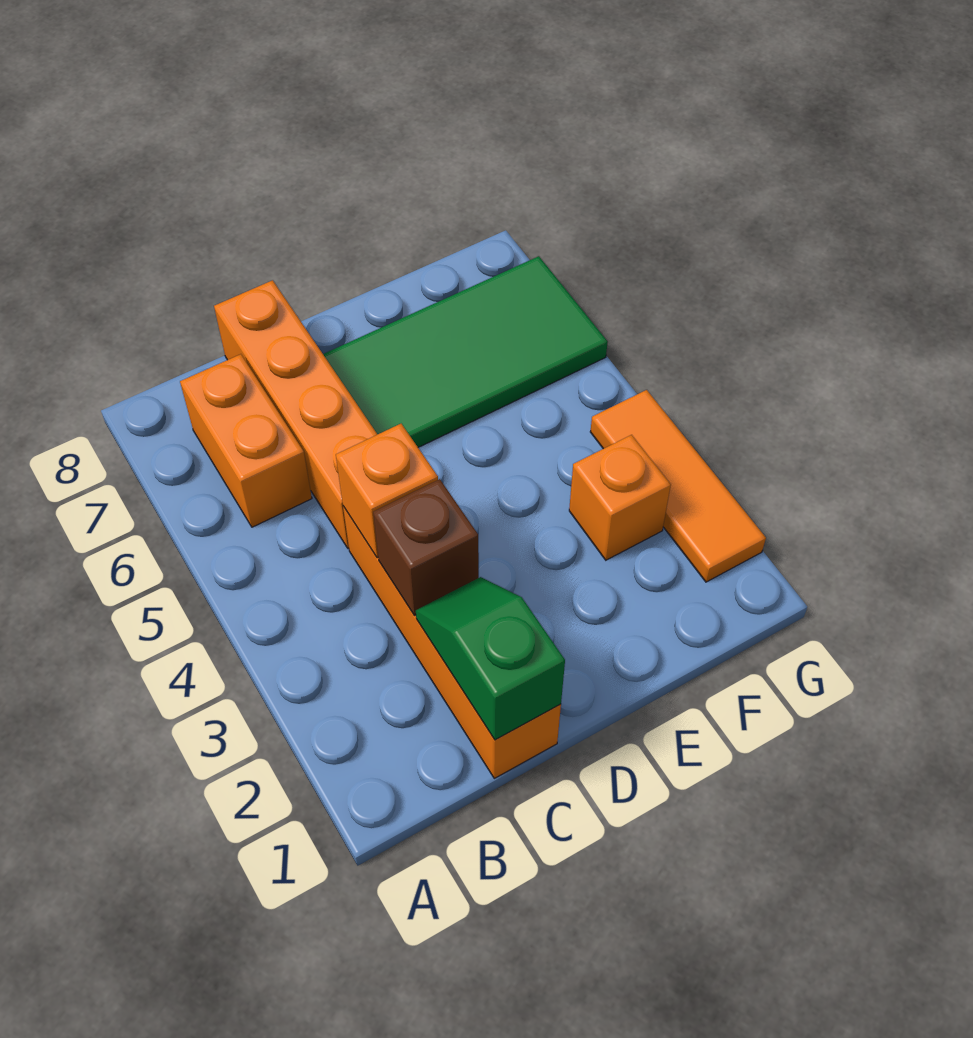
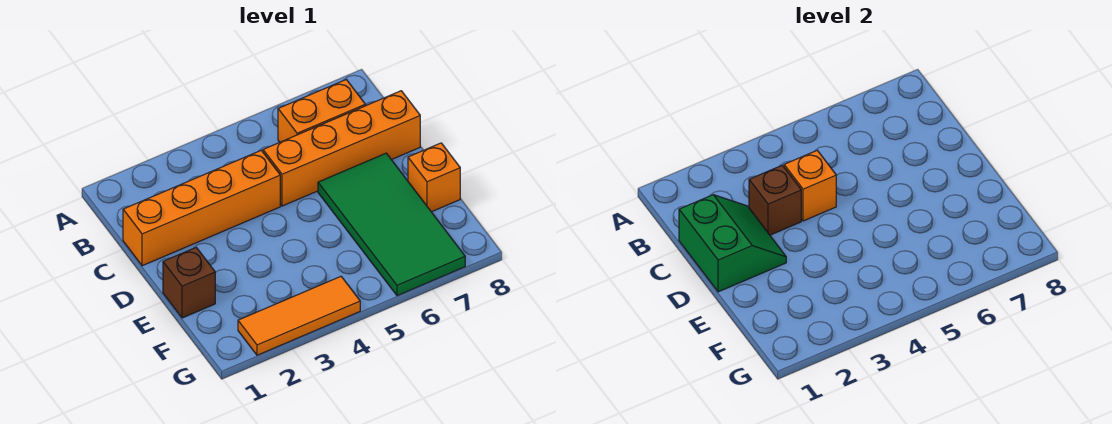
green 1x2 slope [416,577,565,740] -> green 2x2 slope [679,195,786,292]
none -> brown 1x1 brick [163,247,215,318]
orange 1x1 brick [569,435,671,560] -> orange 1x1 brick moved to [408,143,460,212]

